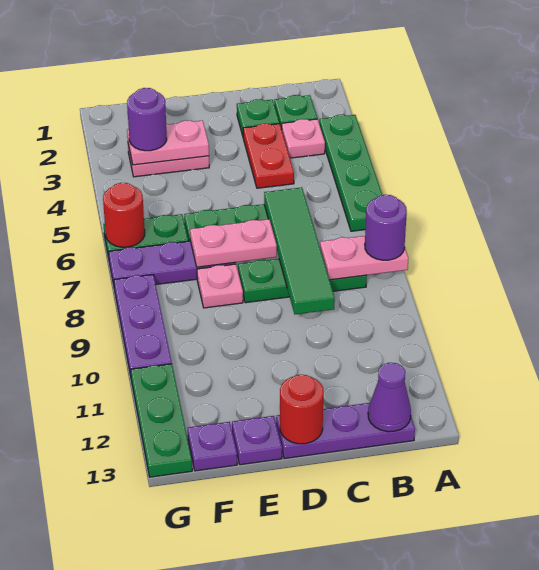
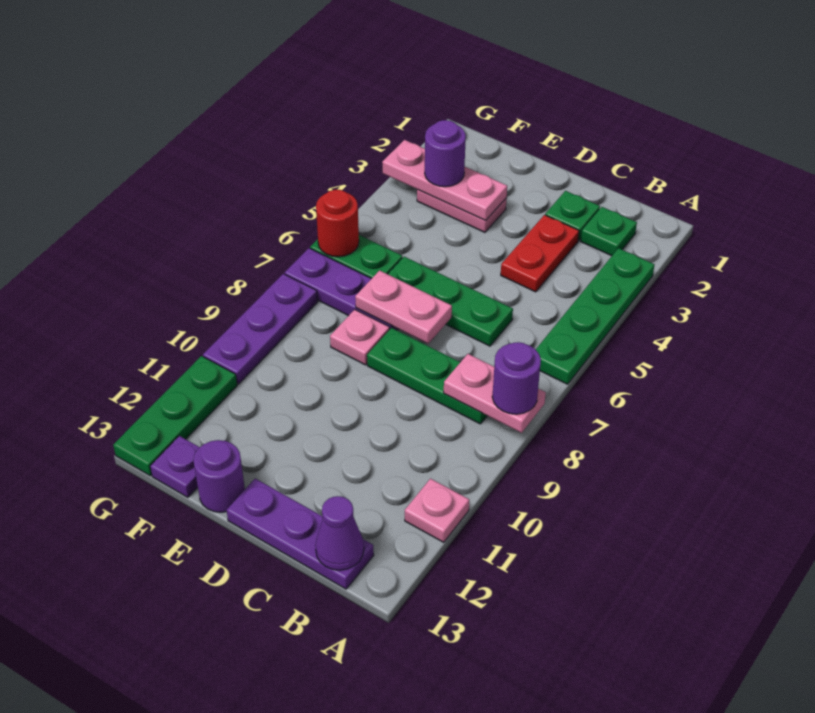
pink 1x1 plate [282,119,325,158] -> pink 1x1 plate moved to [405,479,469,542]
green 1x4 tile [264,187,335,314] -> none
red 1x1 round brick [280,375,324,444] -> none
pink 1x2 plate [127,120,209,165] -> pink 1x3 plate [382,140,507,221]
purple 1x1 plate [232,416,282,465] -> purple 1x1 round brick [193,440,245,512]

